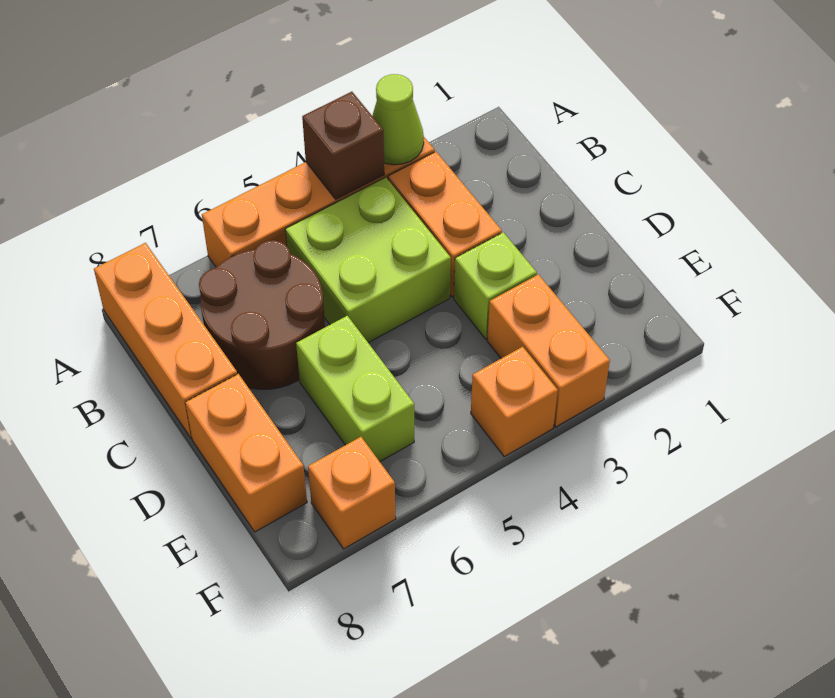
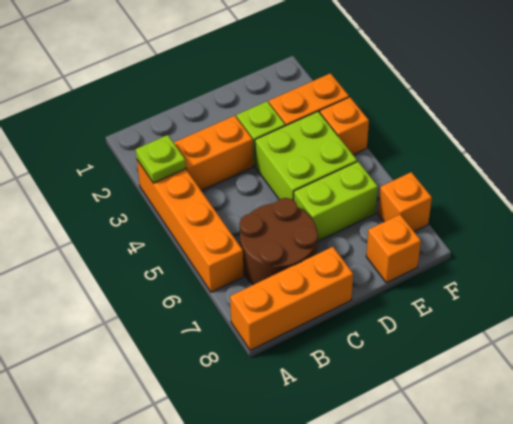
lime 1x1 cone [372,74,424,165] -> lime 1x1 plate [136,135,186,183]
brown 1x1 brick [302,92,384,199] -> none
lime 2x2 brick [285,177,451,343] -> lime 2x2 brick moved to [255,112,357,200]
orange 1x2 brick [185,374,307,532] -> orange 1x1 brick [366,215,421,283]

